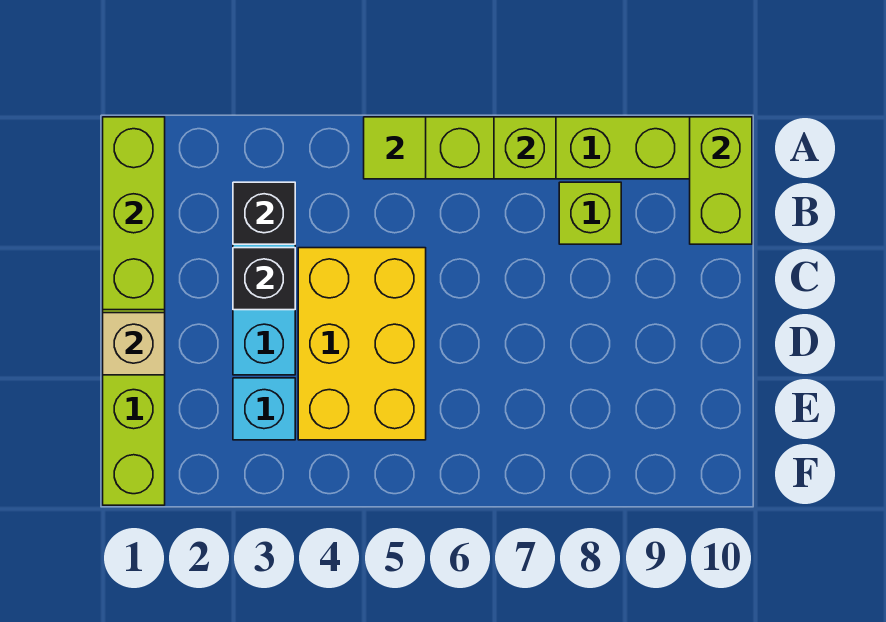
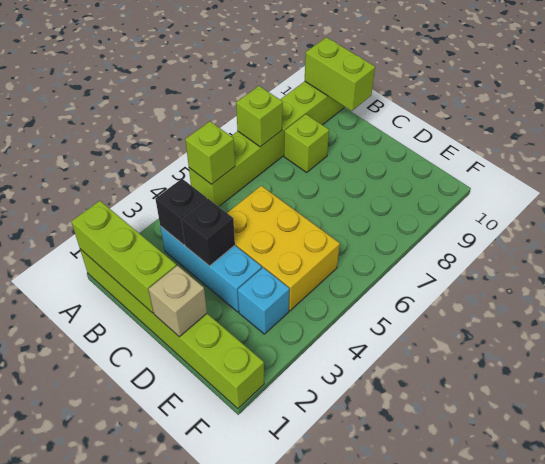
lime 1x1 tile [364,117,426,179] -> lime 1x1 brick [185,121,235,184]

